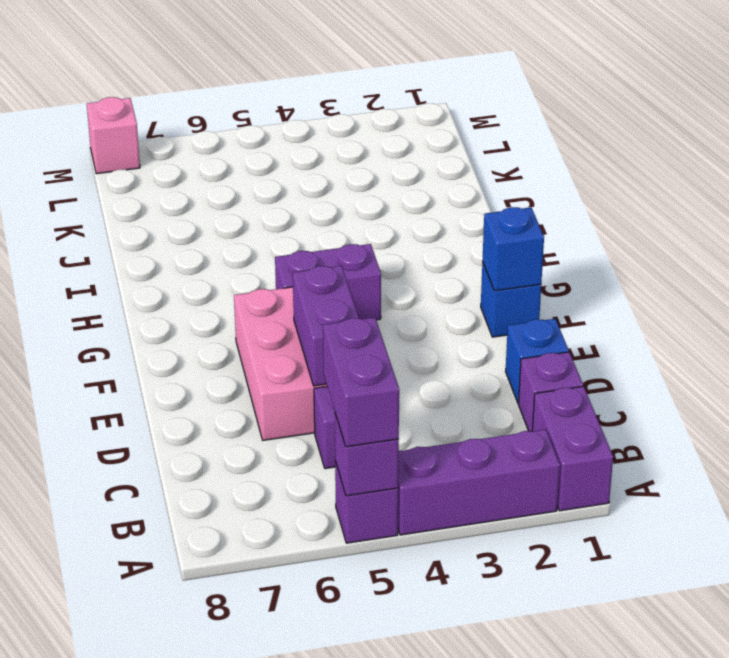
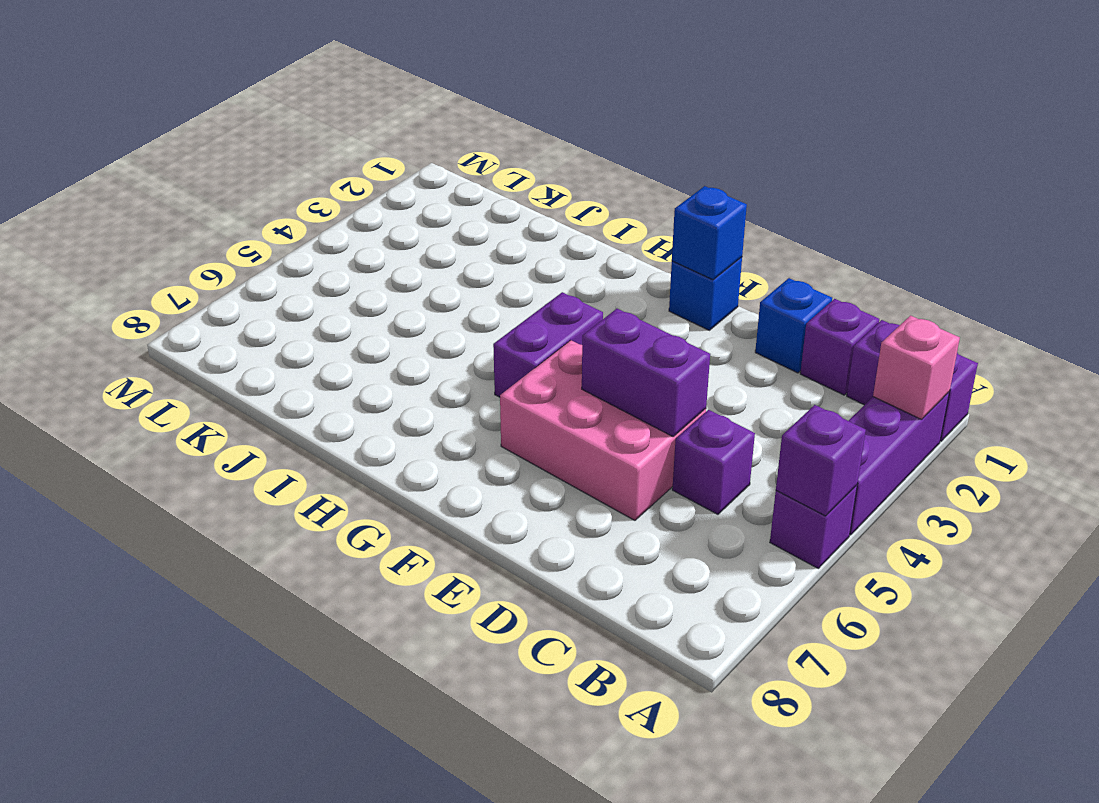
purple 1x2 brick [323,317,399,447] -> none
pink 1x1 brick [87,97,140,174] -> pink 1x1 brick moved to [873,316,960,419]

